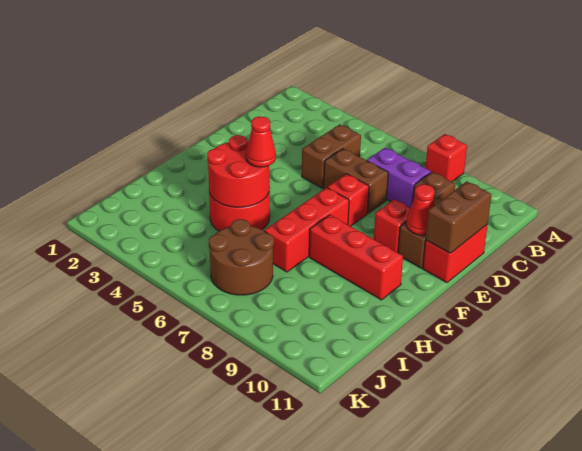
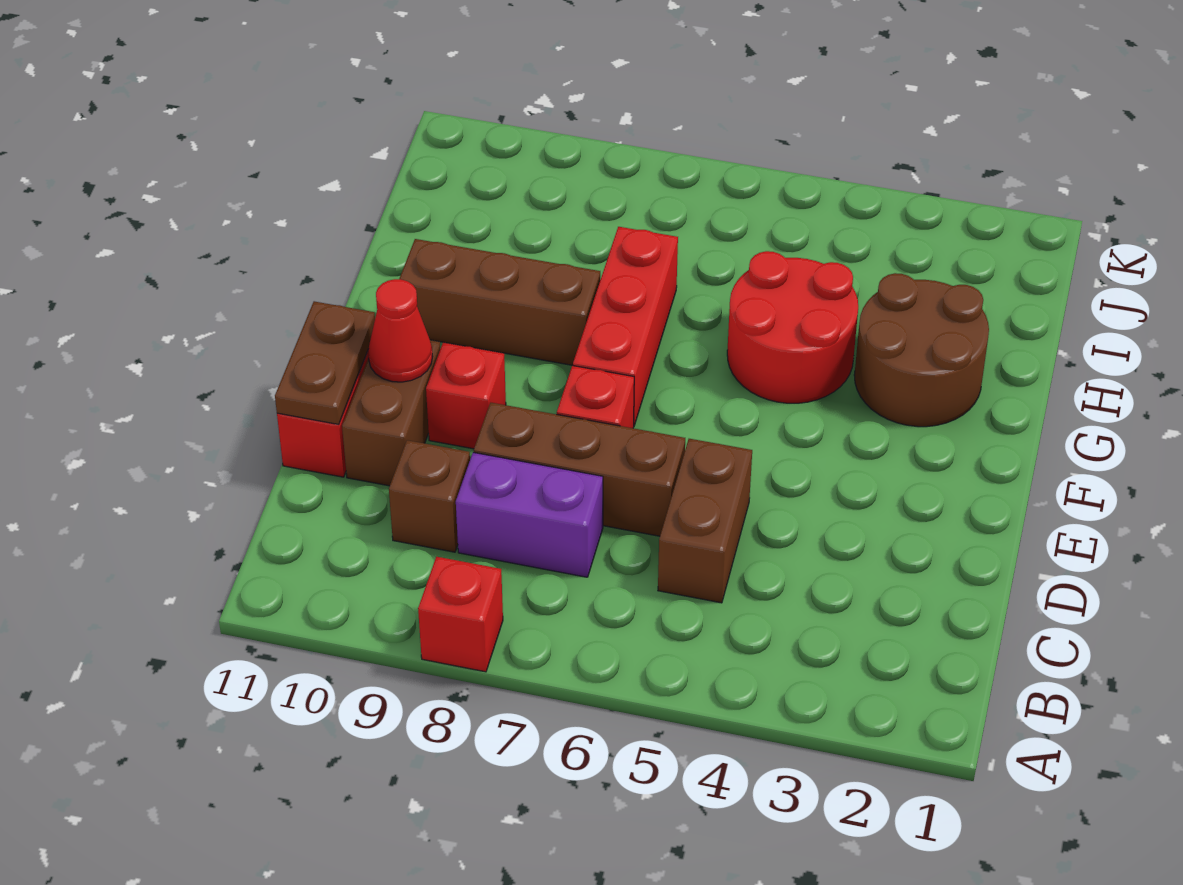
brown 1x2 brick [324,149,388,213] -> brown 1x3 brick [474,403,685,536]
brown 1x2 brick [426,181,491,253] -> brown 1x2 plate [275,301,375,424]
red 2x2 round brick [207,135,270,207] -> none
red 1x1 cone [246,117,276,167] -> none
red 1x3 brick [309,215,403,300] -> brown 1x3 brick [399,239,600,365]
brown 2x2 round brick [209,219,274,295] -> brown 2x2 round brick moved to [854,273,989,427]

